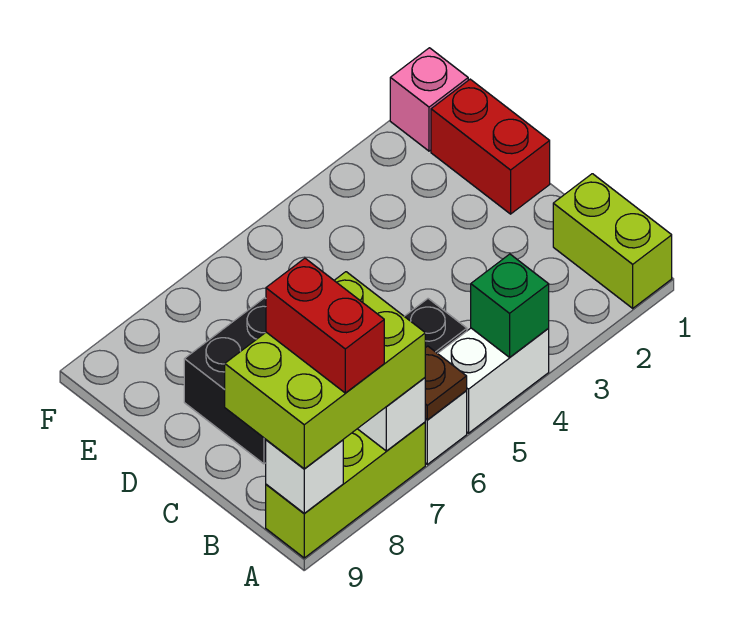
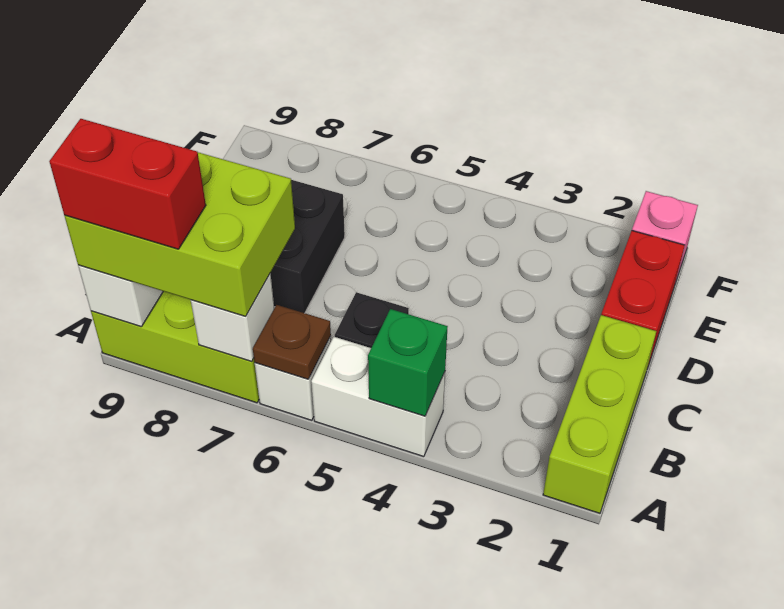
lime 1x2 brick [553,174,672,308] -> lime 1x3 brick [543,315,656,513]
red 1x2 brick [266,258,384,393] -> red 1x2 brick turned to [49,119,206,249]

